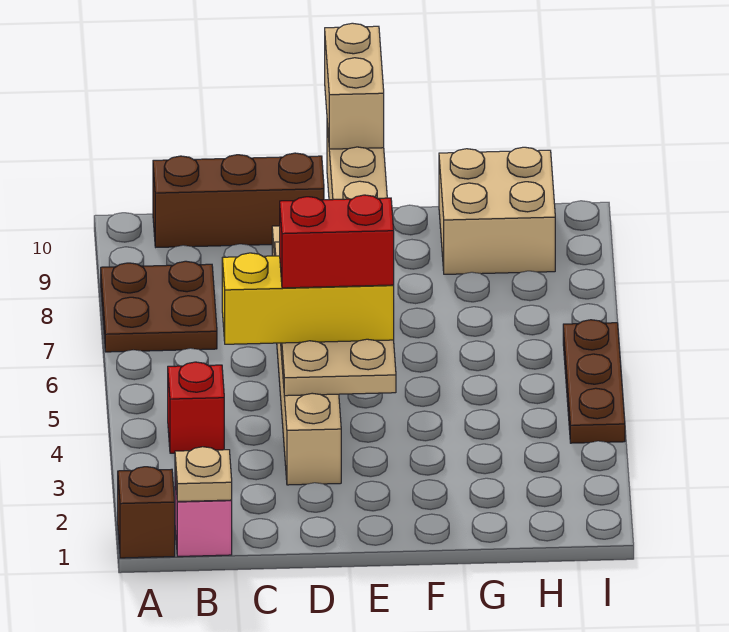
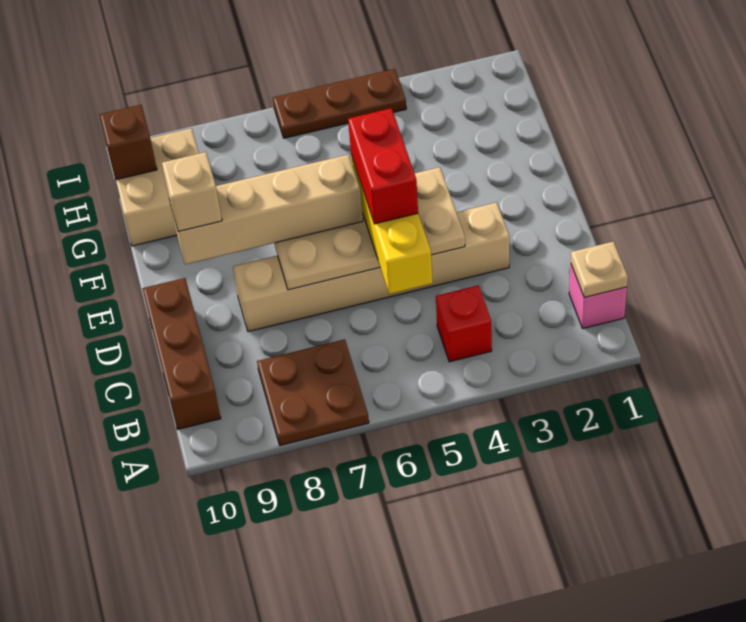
brown 1x1 brick [118,467,175,558] -> brown 1x1 brick moved to [100,105,157,180]
tan 1x2 brick [325,23,384,149] -> tan 1x1 brick [162,152,222,232]

